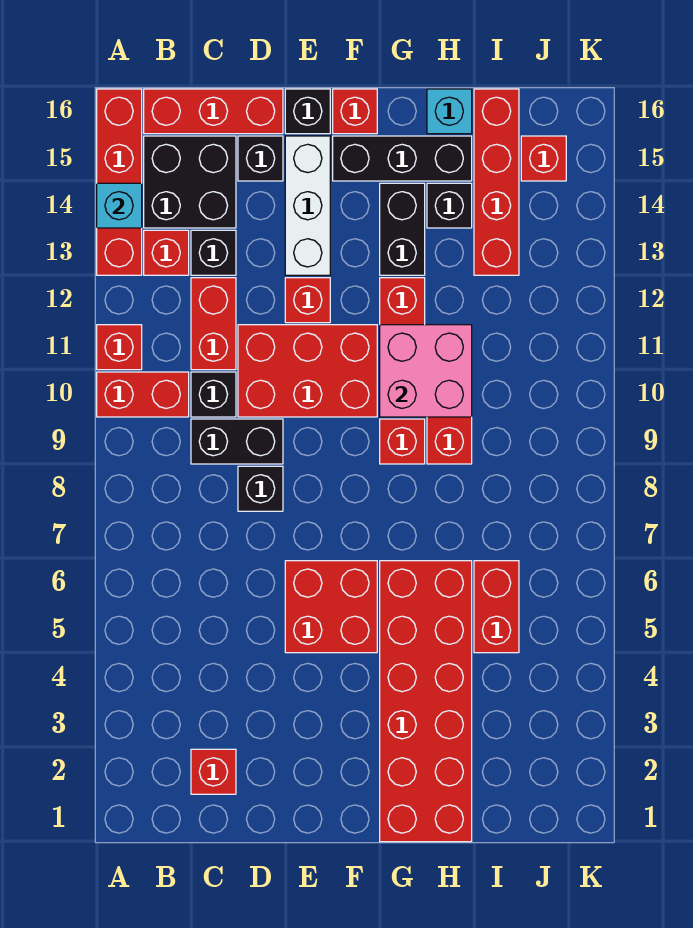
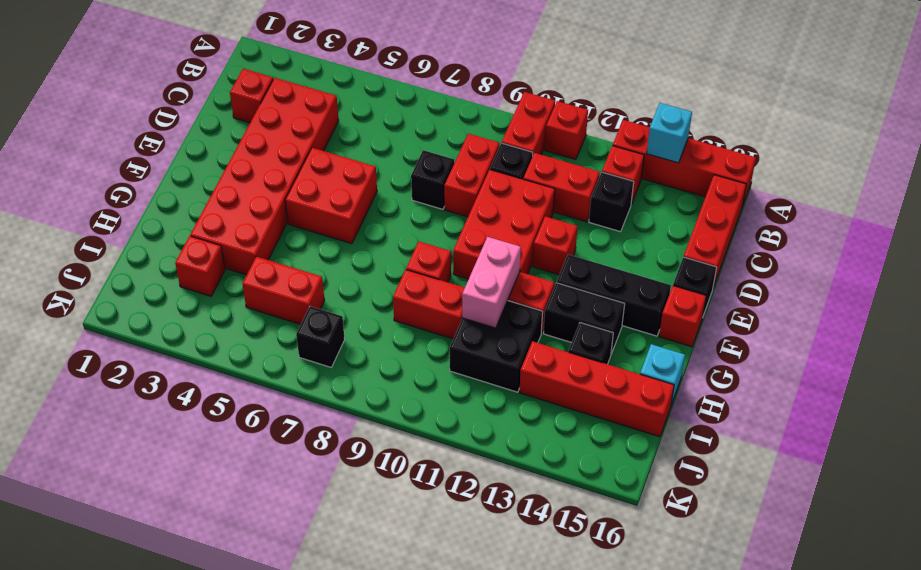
black 2x2 brick [144,136,236,228] -> black 2x2 brick moved to [450,301,543,392]
black 1x2 brick [191,419,283,464] -> red 1x2 brick [444,134,500,217]
black 1x1 brick [238,136,283,181] -> black 1x1 brick moved to [296,306,345,367]
white 1x3 brick [285,136,330,275] -> none
black 1x3 brick [333,136,472,181] -> black 1x3 brick turned to [557,255,671,336]
red 2x6 brick [380,561,472,842] -> red 2x6 brick turned to [190,78,339,275]
pink 2x2 brick [380,325,472,417] -> pink 1x2 brick [462,237,521,328]
red 1x1 brick [521,136,566,181] -> red 1x1 brick moved to [175,236,225,296]

